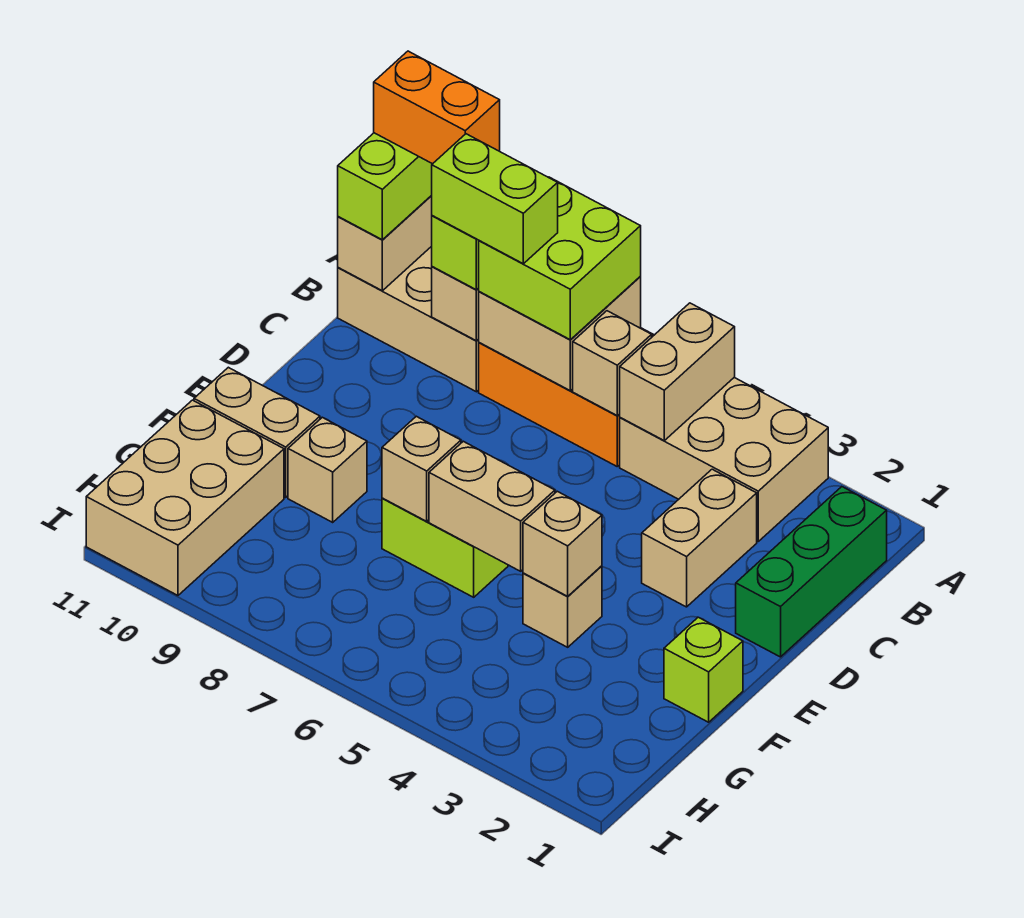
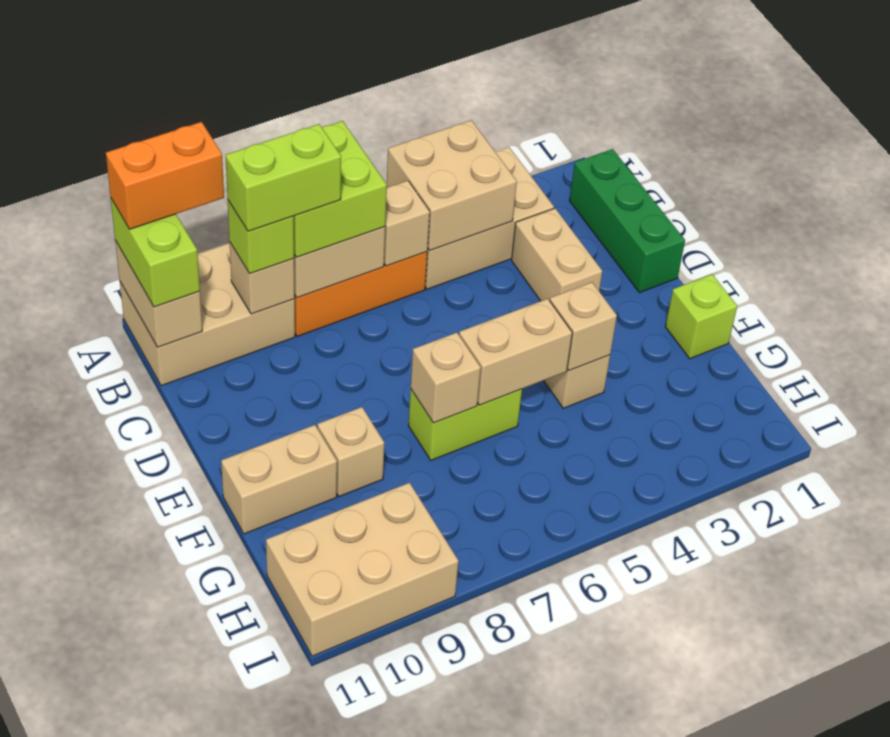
tan 1x2 brick [620,303,735,440] -> tan 2x2 brick [387,120,517,250]
tan 2x3 brick [86,400,284,595] -> tan 2x3 brick turned to [266,483,459,656]

